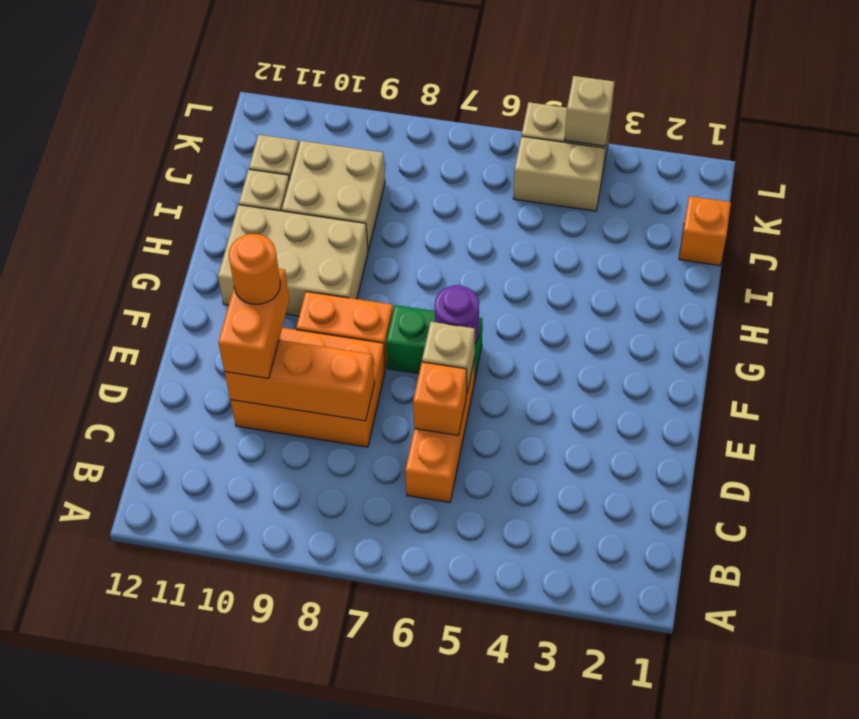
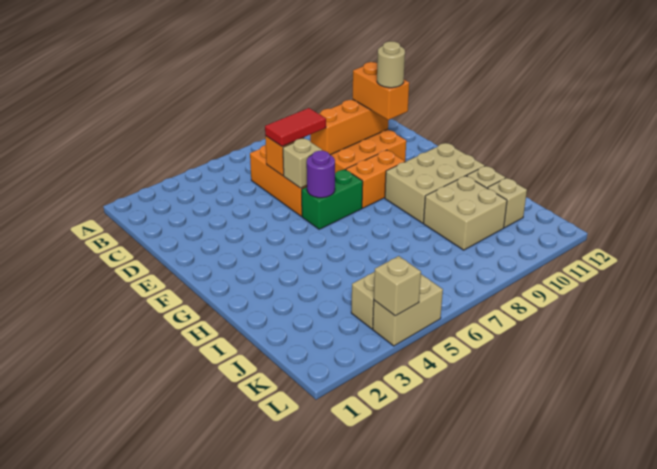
none -> red 1x2 tile [265,108,326,146]
orange 1x1 round brick [229,234,280,304] -> tan 1x1 round brick [377,41,405,88]
orange 1x1 brick [679,196,731,266] -> none

